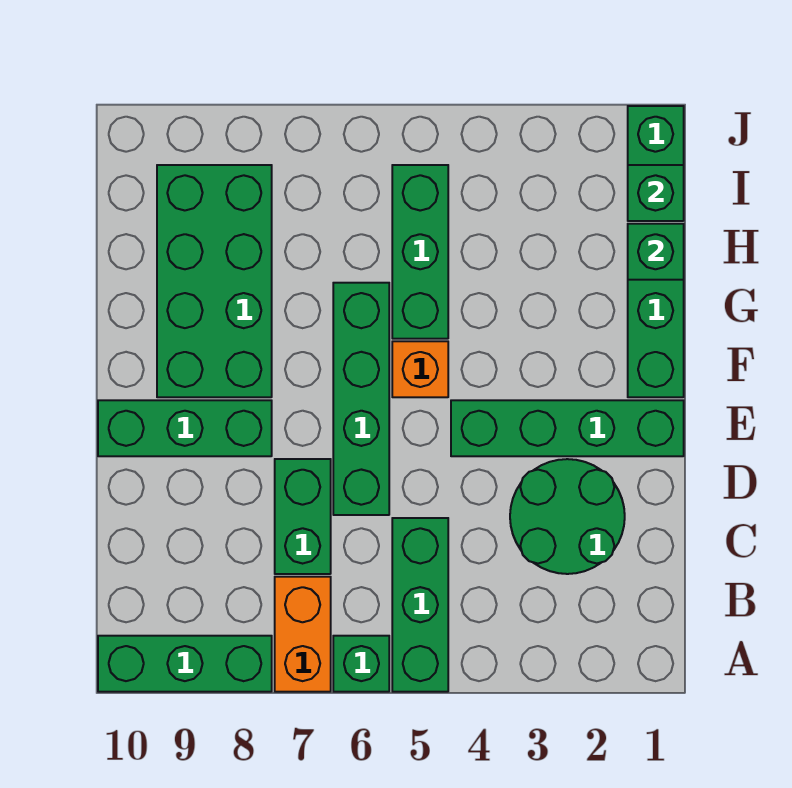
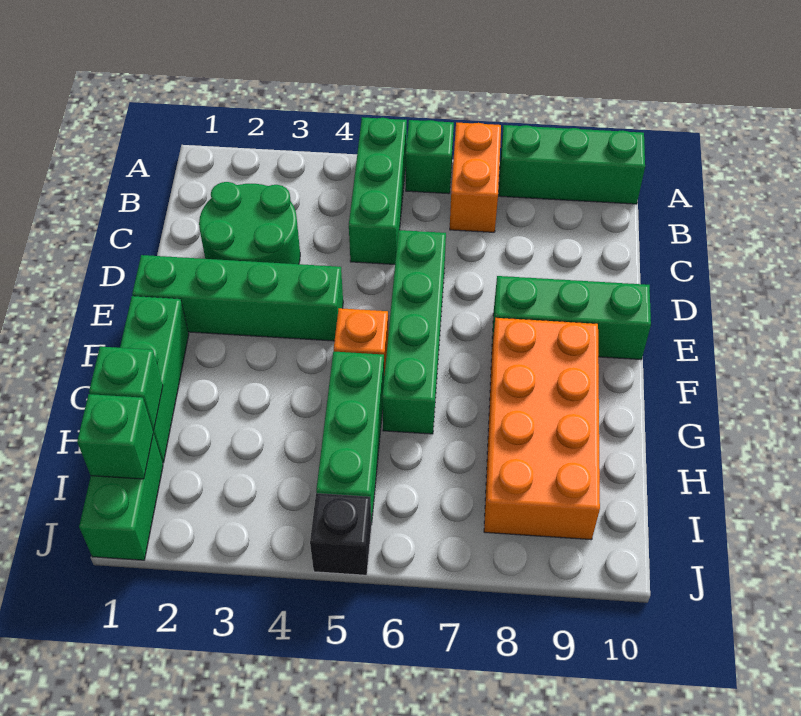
green 1x2 brick [275,459,331,574] -> none
green 2x4 brick [157,165,272,397] -> orange 2x4 brick [484,318,600,540]
none -> black 1x1 brick [310,493,371,575]

